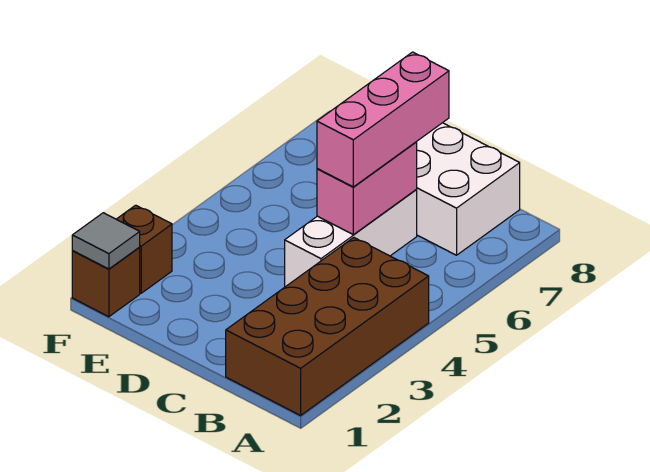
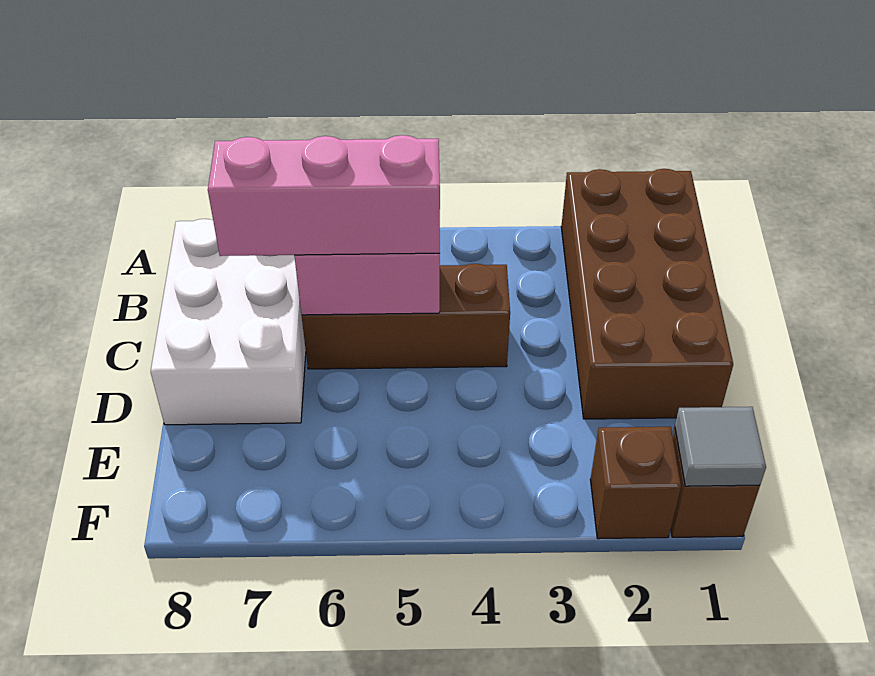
brown 2x4 brick [226,238,429,415] -> brown 2x4 brick turned to [561,169,733,419]
white 1x3 brick [285,190,417,287] -> brown 1x3 brick [302,264,510,369]

